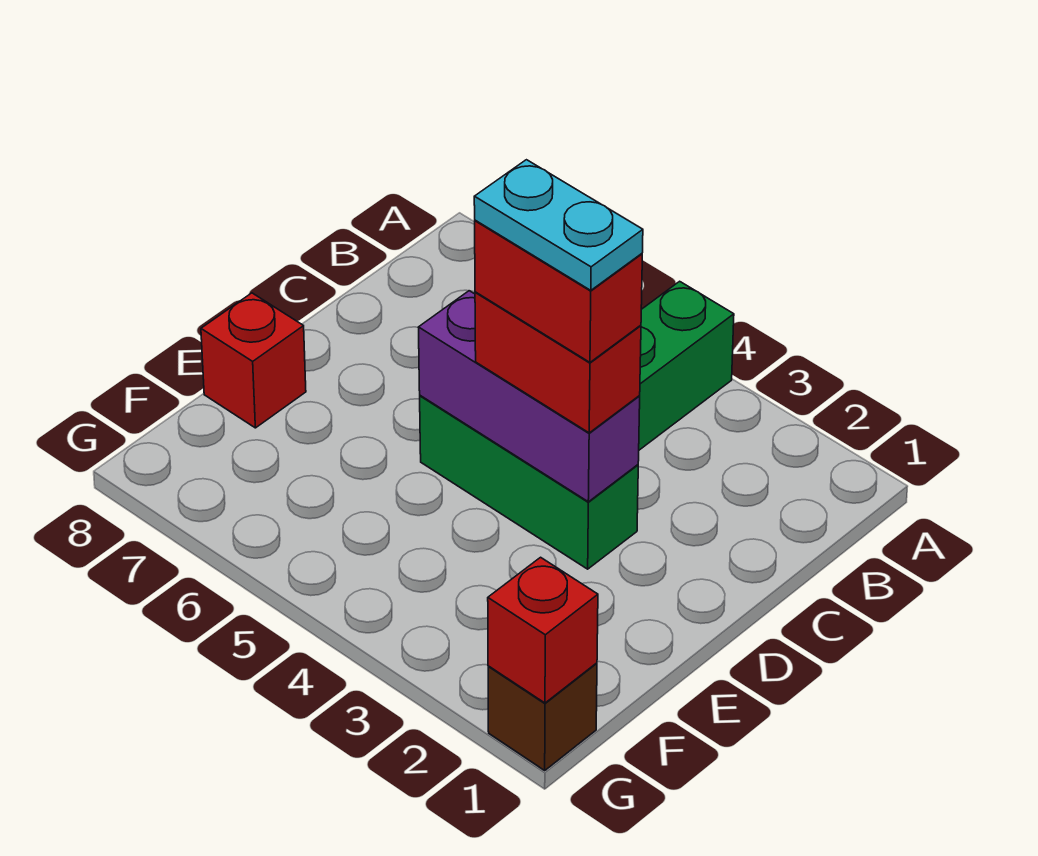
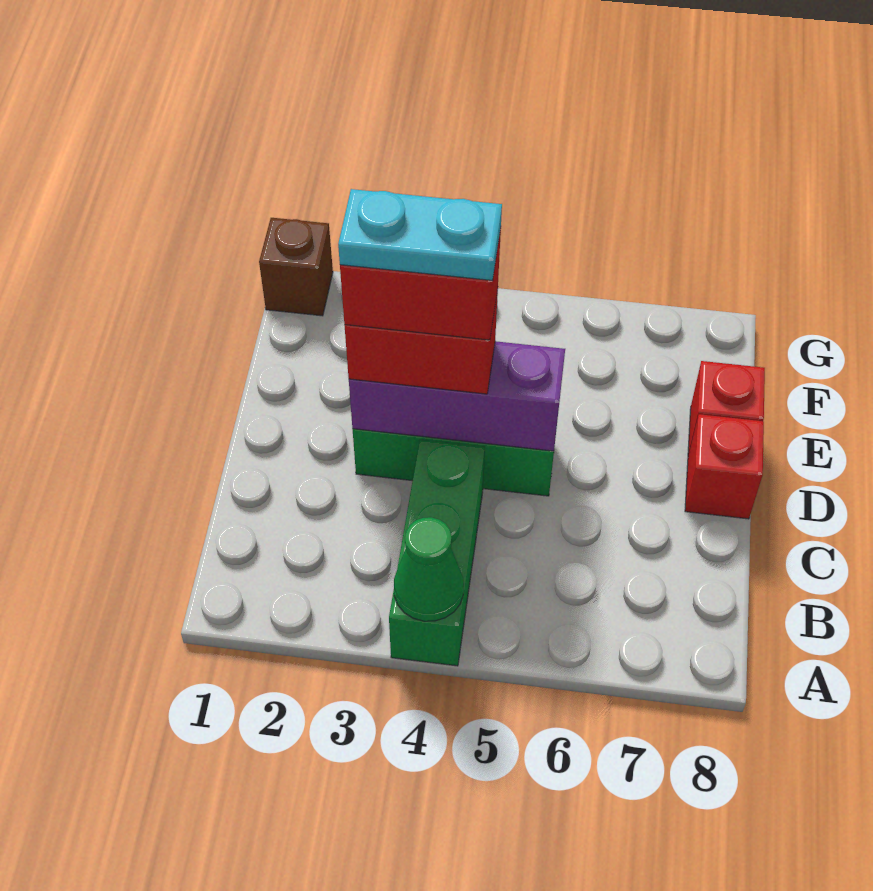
none -> green 1x1 cone [394,517,464,621]
red 1x1 brick [488,557,598,703] -> red 1x1 brick moved to [685,414,764,519]

